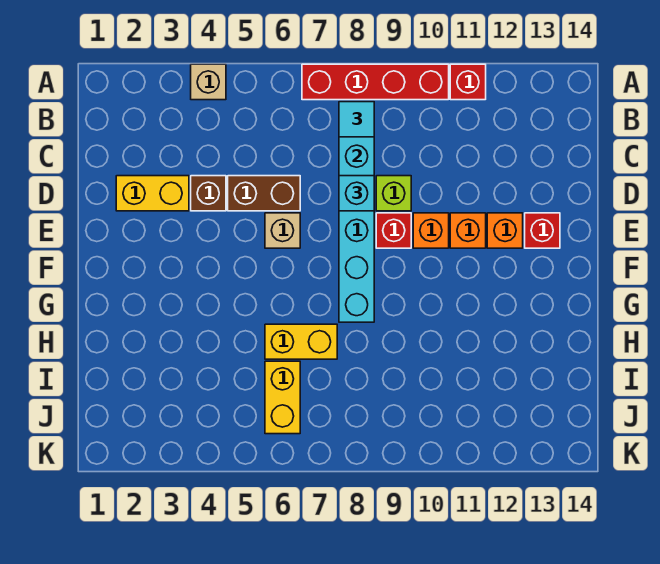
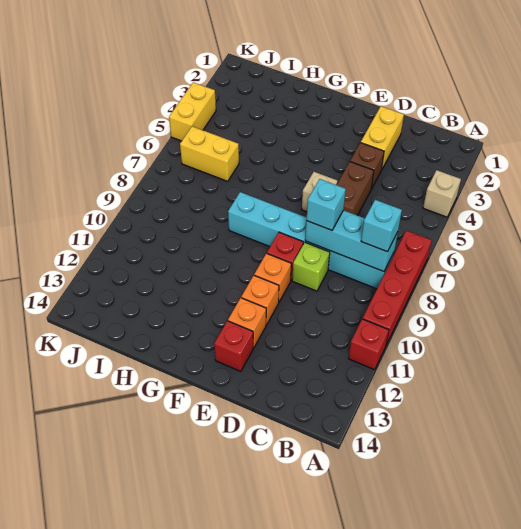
cyan 1x1 tile [339,102,374,137] -> cyan 1x1 brick [361,200,402,252]
yellow 1x2 brick [265,324,337,359] -> yellow 1x2 brick moved to [169,82,216,141]

